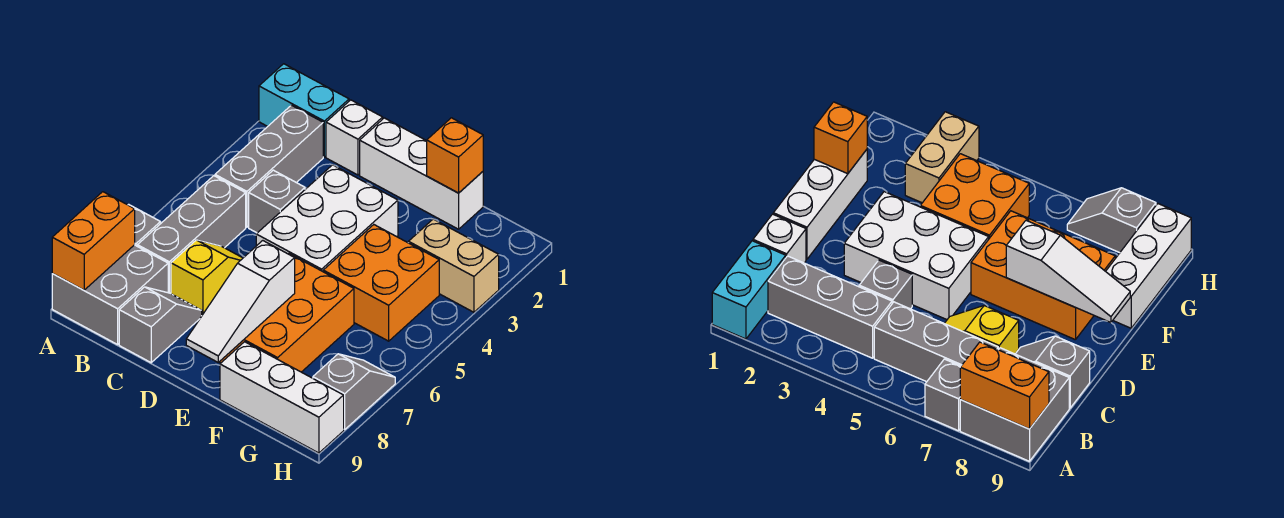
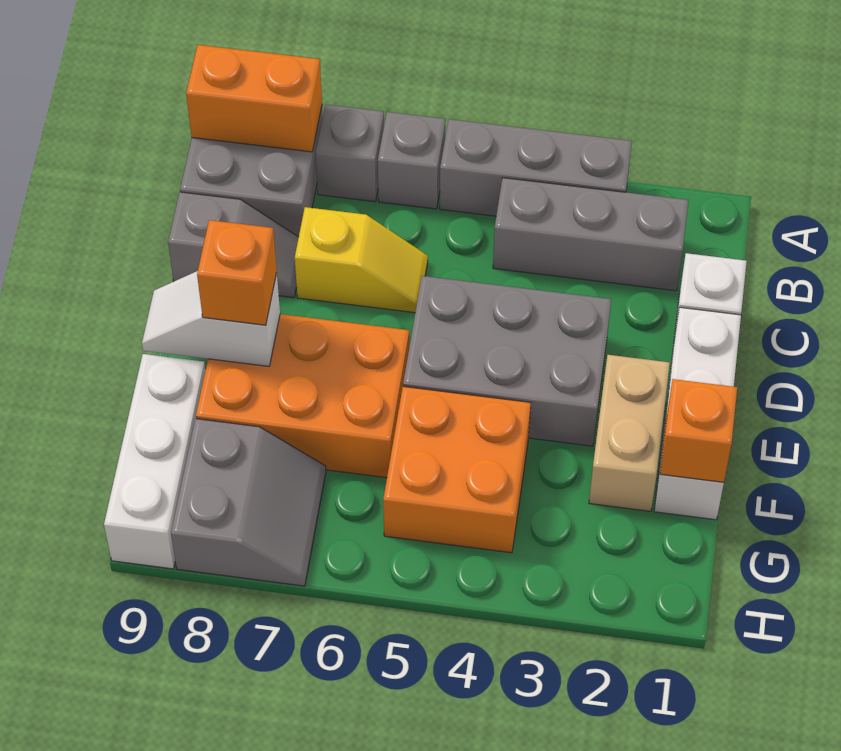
cyan 1x2 brick [259,64,349,157] -> none
grey 1x3 brick [137,176,246,294] -> grey 1x3 brick moved to [440,119,632,216]
grey 1x1 brick [249,170,305,233] -> grey 1x1 brick moved to [378,112,446,209]
white 2x3 brick [256,165,398,271] -> grey 2x3 brick [403,276,611,446]
white 1x3 slope [186,241,295,362] -> white 1x2 slope [142,271,280,366]
none -> orange 1x1 brick [197,220,277,325]
tan 1x2 brick [409,219,499,312] -> tan 1x2 brick moved to [589,355,670,511]
grey 1x2 slope [313,354,395,429] -> grey 2x2 slope [171,419,326,586]

